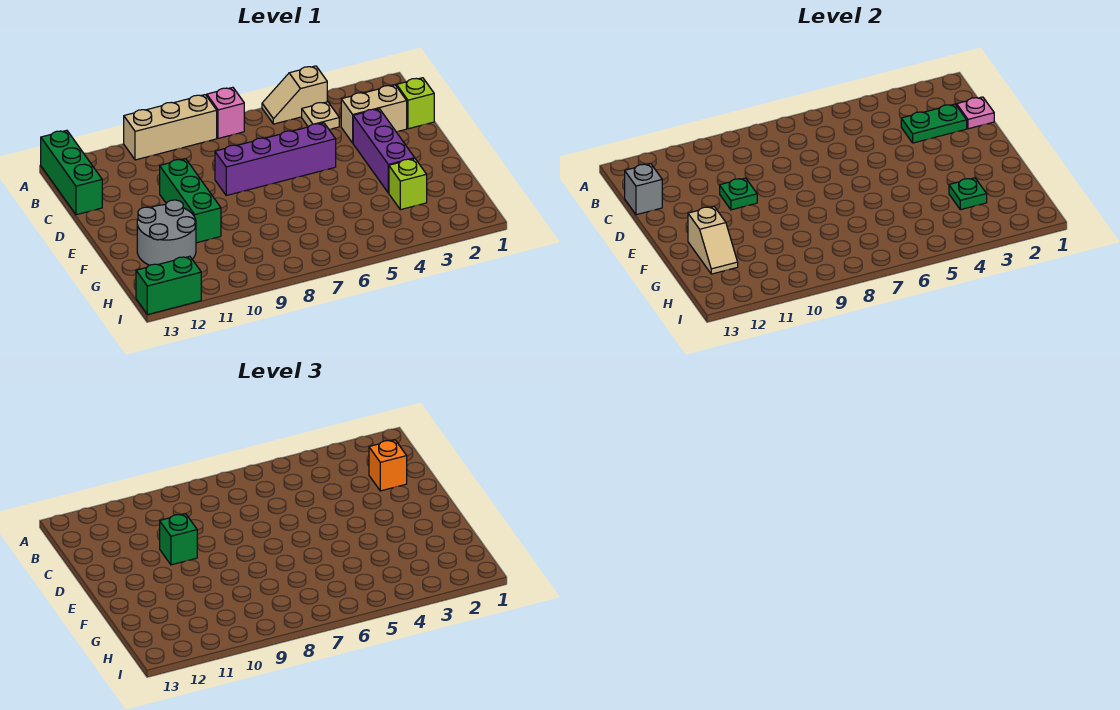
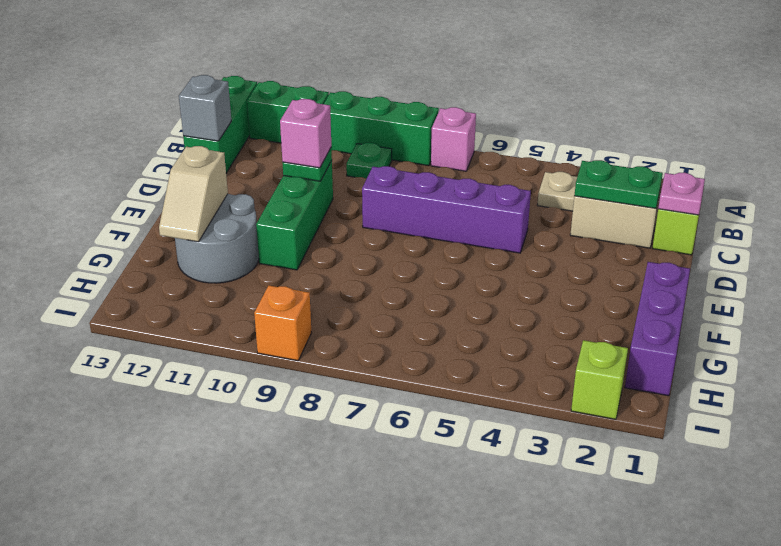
tan 1x2 slope [262,66,327,124] -> none
tan 1x3 brick [124,95,217,160] -> green 1x3 brick [324,91,439,166]
orange 1x1 brick [369,440,407,491] -> orange 1x1 brick moved to [254,286,312,361]
purple 1x3 brick [353,109,415,193] -> purple 1x3 brick moved to [625,262,690,396]
green 1x1 brick [160,514,197,565] -> pink 1x1 brick [280,99,331,168]
lime 1x1 brick [389,159,427,210] -> lime 1x1 brick moved to [571,340,628,419]
green 1x1 plate [949,178,987,210] -> green 1x1 plate moved to [346,143,392,179]
green 1x2 brick [136,256,201,315] -> green 1x2 brick moved to [247,81,329,143]

